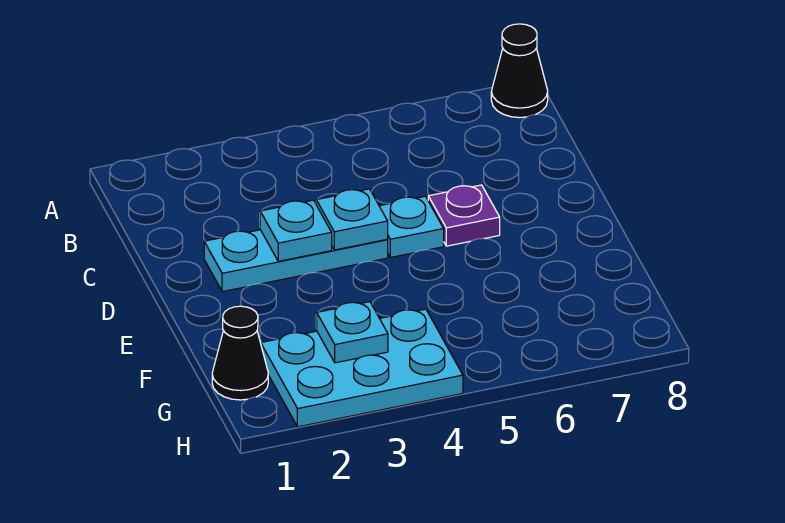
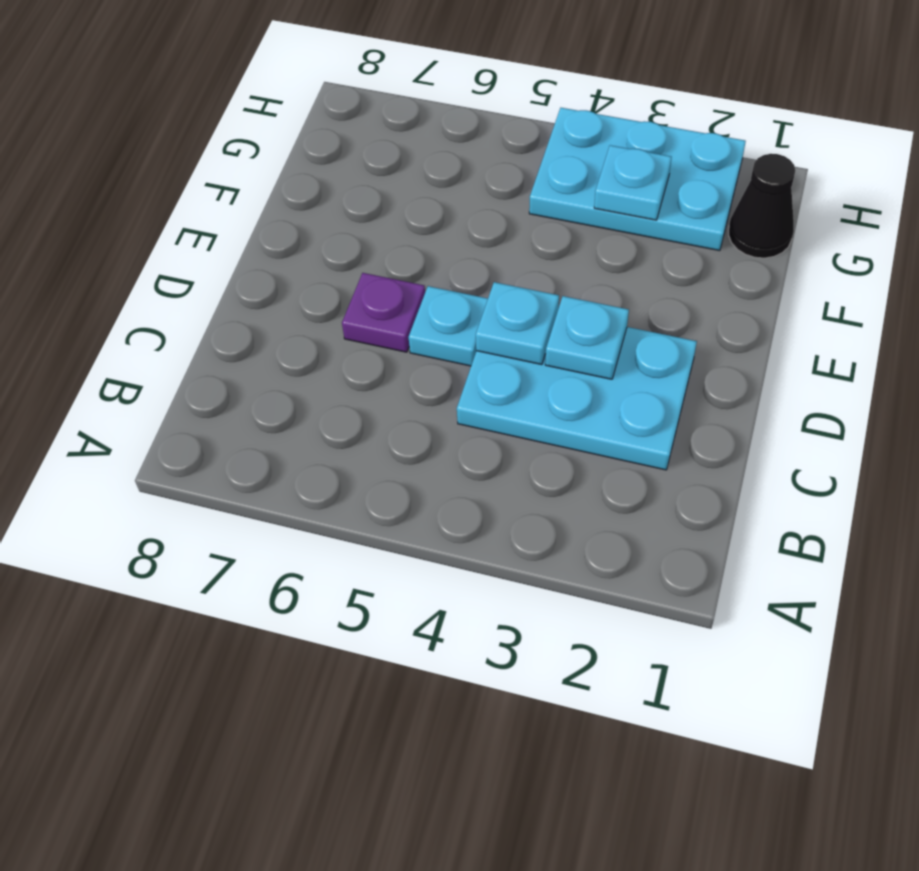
black 1x1 cone [491,24,548,118] -> none
cyan 1x3 plate [204,230,388,292] -> cyan 2x3 plate [457,327,697,470]

